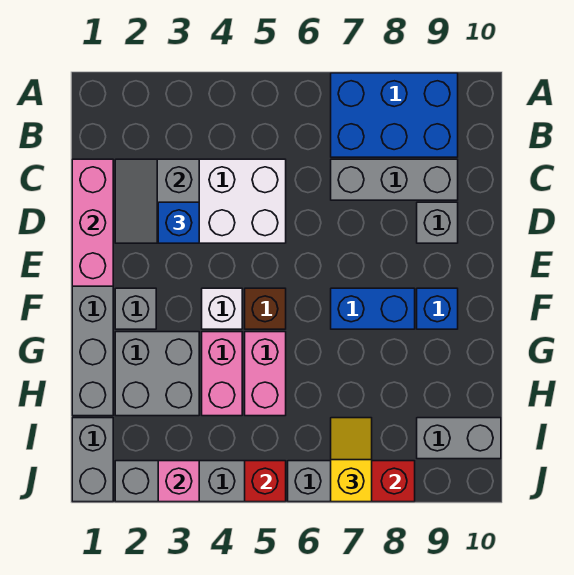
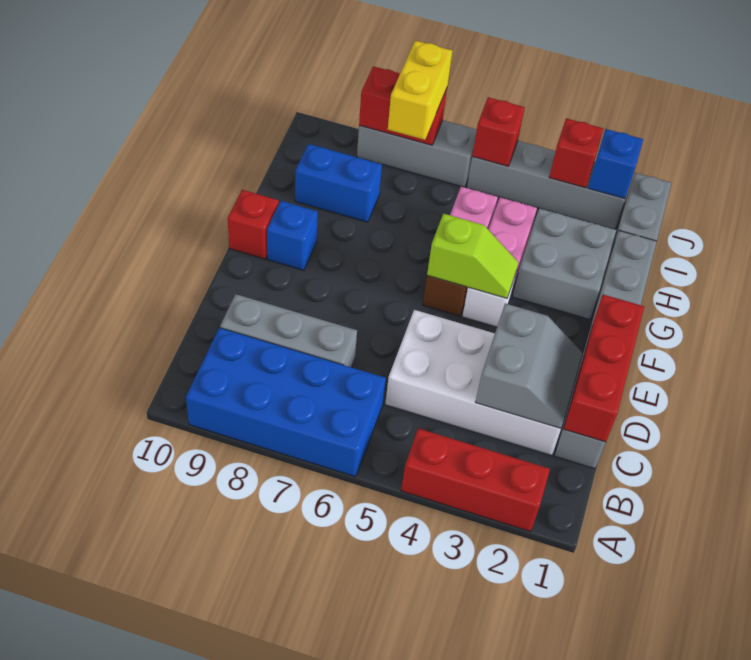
none -> red 1x3 brick [401,428,550,532]
blue 2x3 brick [331,73,458,157] -> blue 2x4 brick [186,328,386,477]
pink 1x3 brick [72,159,113,286] -> red 1x3 brick [564,295,644,442]
blue 1x1 brick [158,202,199,243] -> blue 1x1 brick moved to [588,129,643,199]
grey 1x1 brick [417,202,458,243] -> none
grey 1x1 brick [115,288,156,329] -> none
none -> lime 1x2 slope [427,214,519,298]
blue 1x2 brick [331,288,415,329] -> blue 1x2 brick moved to [295,144,382,222]
none -> red 1x1 brick [228,190,279,259]
yellow 1x2 slope [331,418,372,502] -> yellow 1x2 brick [388,41,452,140]
grey 1x2 brick [417,418,501,459] -> none
pink 1x1 brick [158,461,199,502] -> red 1x1 brick [549,118,603,188]

